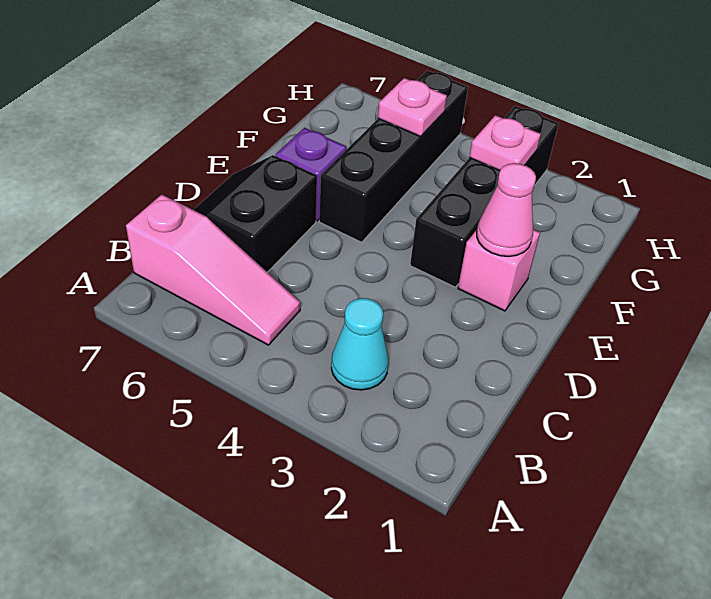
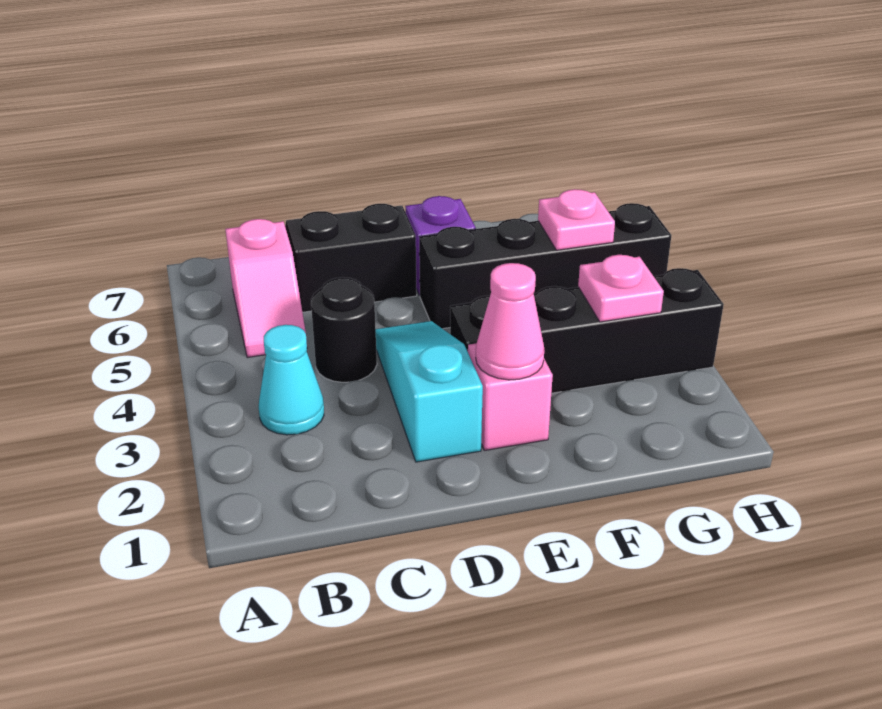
pink 1x3 slope [126,195,300,345] -> pink 1x2 slope [225,219,307,358]
none -> black 1x1 round brick [311,277,377,382]
none -> cyan 1x3 slope [376,321,483,462]

